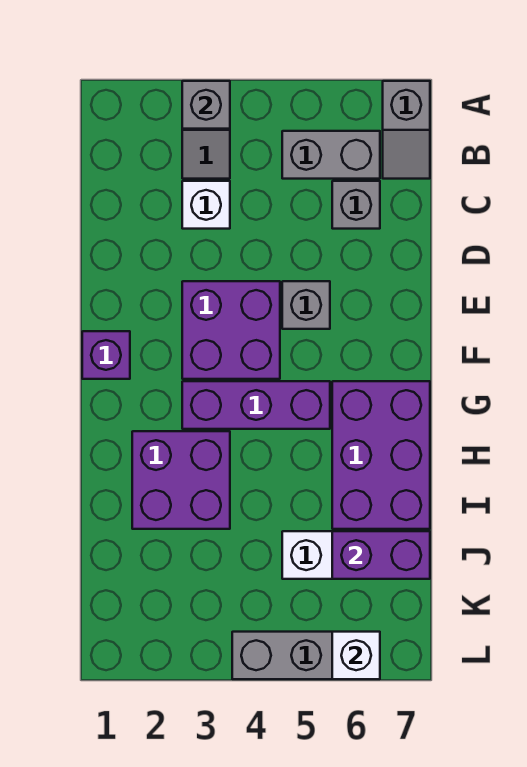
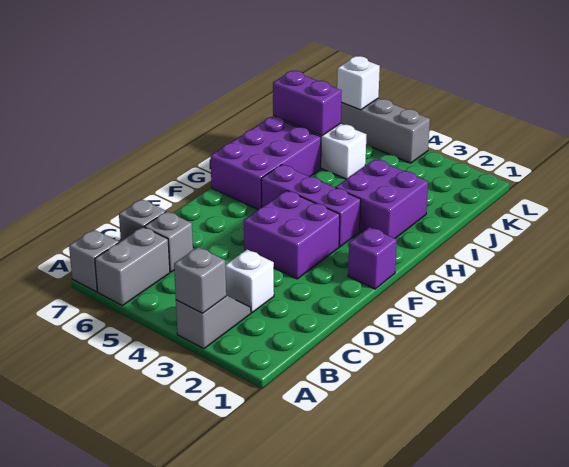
grey 1x2 brick [282,131,380,179] -> grey 1x2 brick turned to [95,227,170,305]
grey 1x1 brick [282,281,330,329] -> grey 1x1 brick moved to [119,199,166,241]

